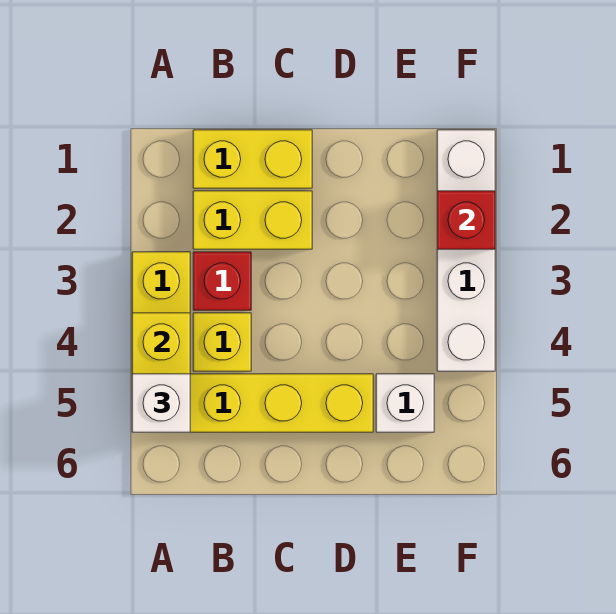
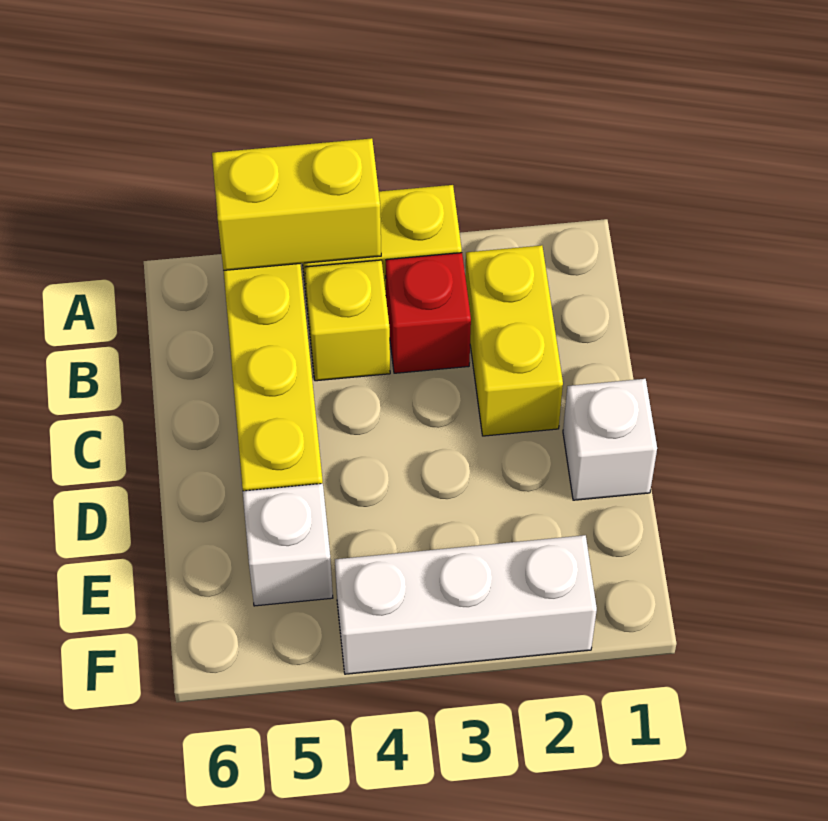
white 1x1 brick [132,374,190,432] -> white 1x1 brick moved to [563,379,657,500]
yellow 1x2 brick [193,130,312,188] -> none
white 1x4 brick [437,130,495,371] -> white 1x3 brick [335,535,597,674]
red 1x1 brick [437,191,495,249] -> none

